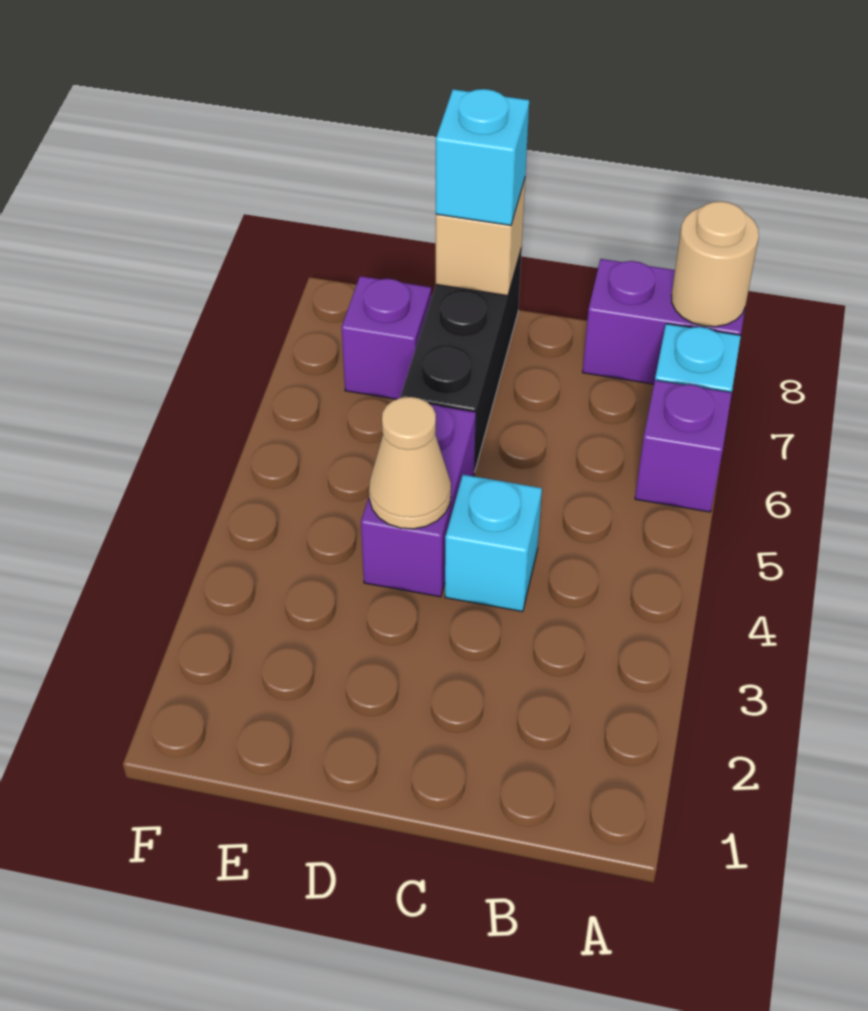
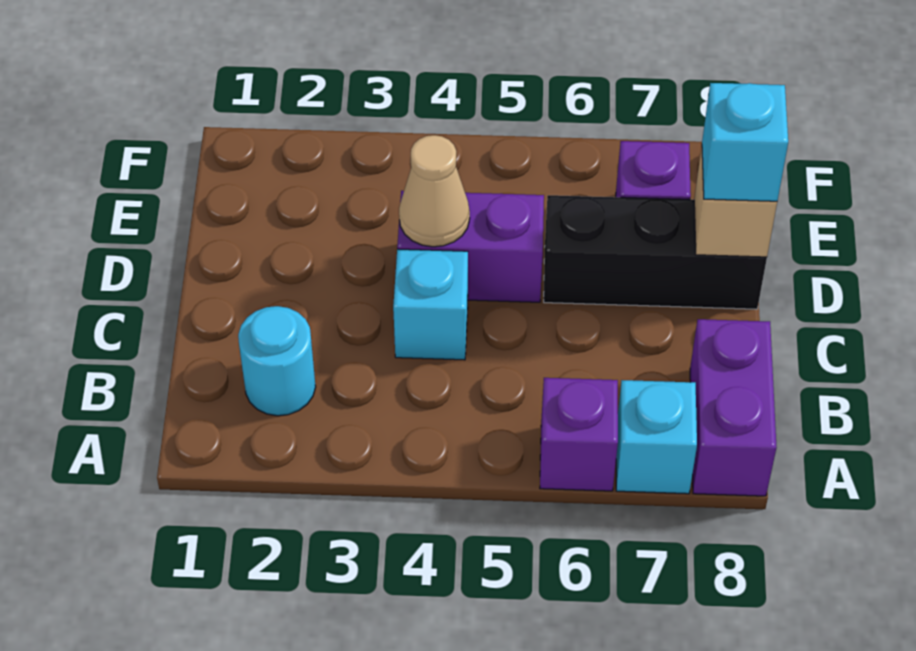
tan 1x1 round brick [672,201,759,327] -> none
none -> cyan 1x1 round brick [238,306,316,416]

